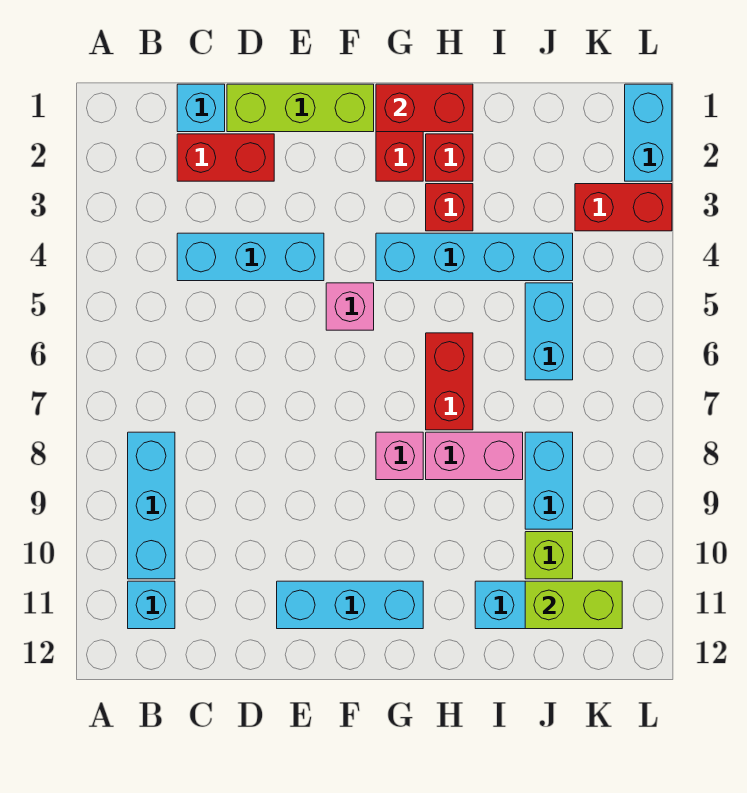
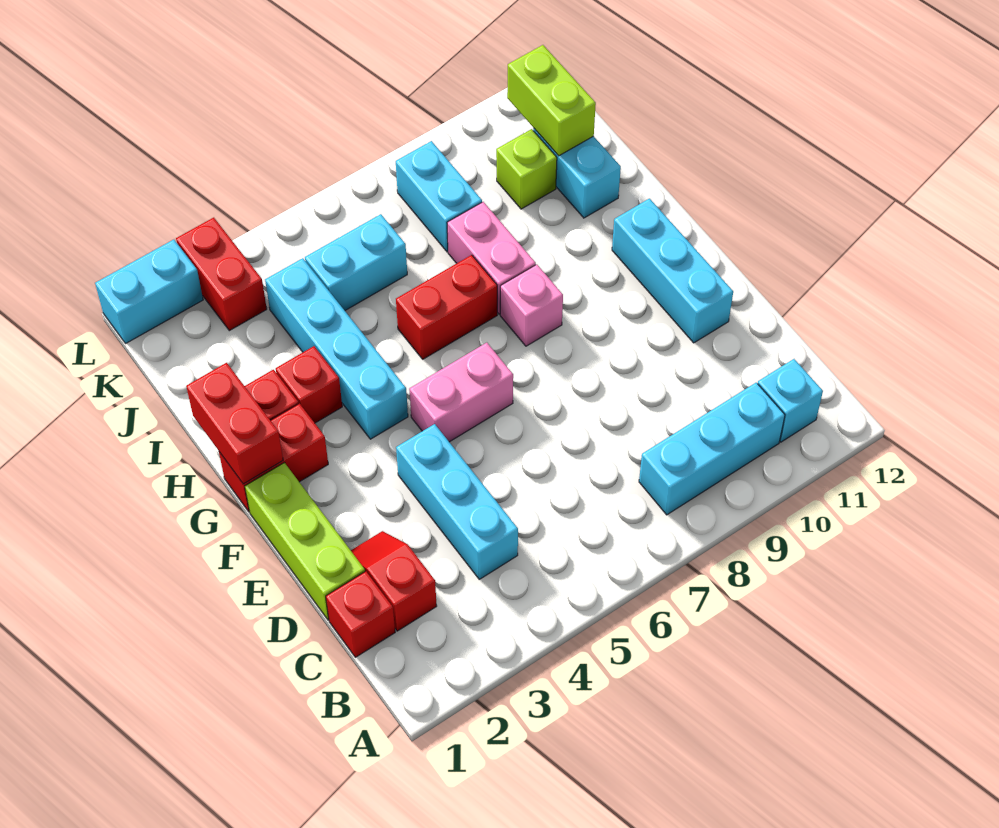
cyan 1x1 brick [177,84,225,132] -> red 1x1 brick [326,571,395,657]
red 1x2 brick [177,134,274,181] -> red 1x2 slope [351,531,437,631]
pink 1x1 brick [326,283,374,330] -> pink 1x2 brick [409,343,513,442]
cyan 1x2 brick [525,432,573,529] -> cyan 1x2 brick turned to [396,141,482,252]

